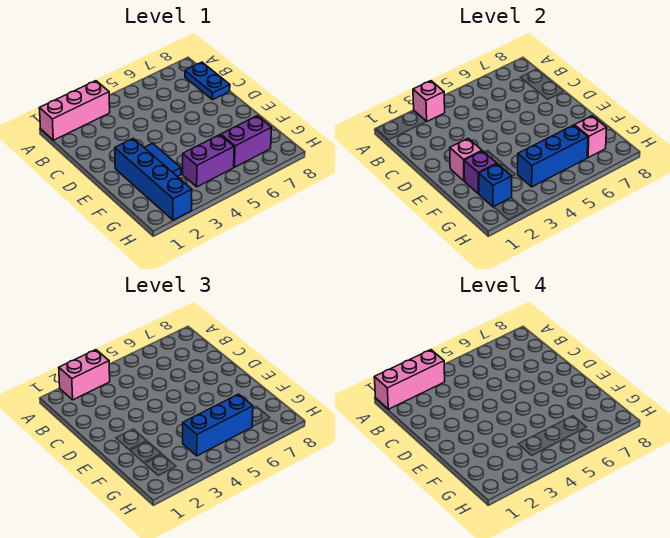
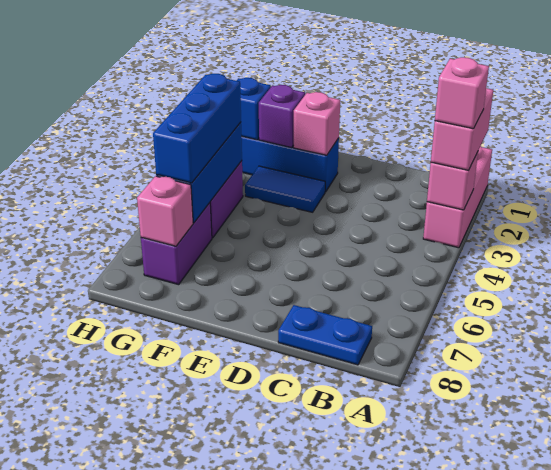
pink 1x3 brick [374,350,445,409] -> pink 1x1 brick [435,57,489,129]

